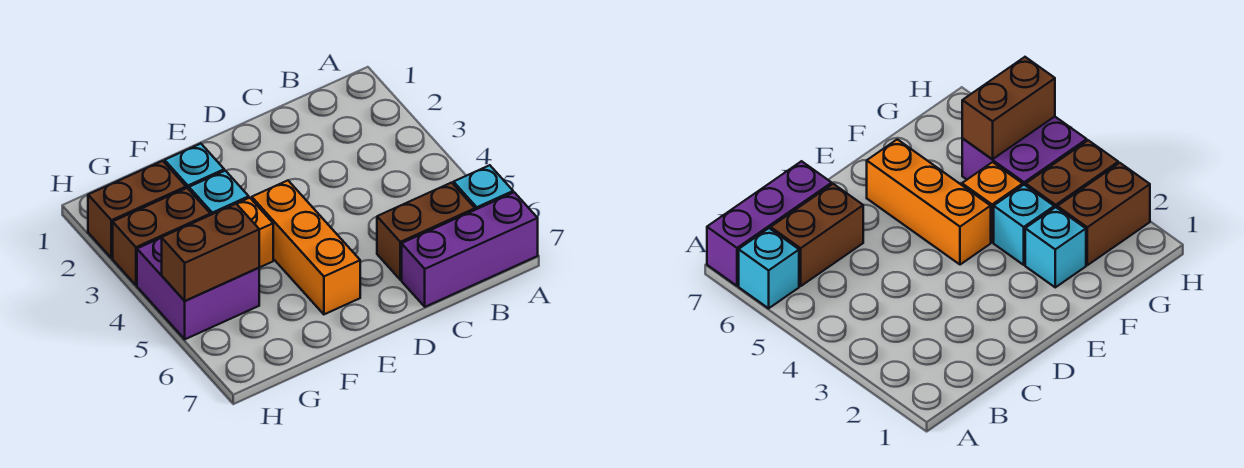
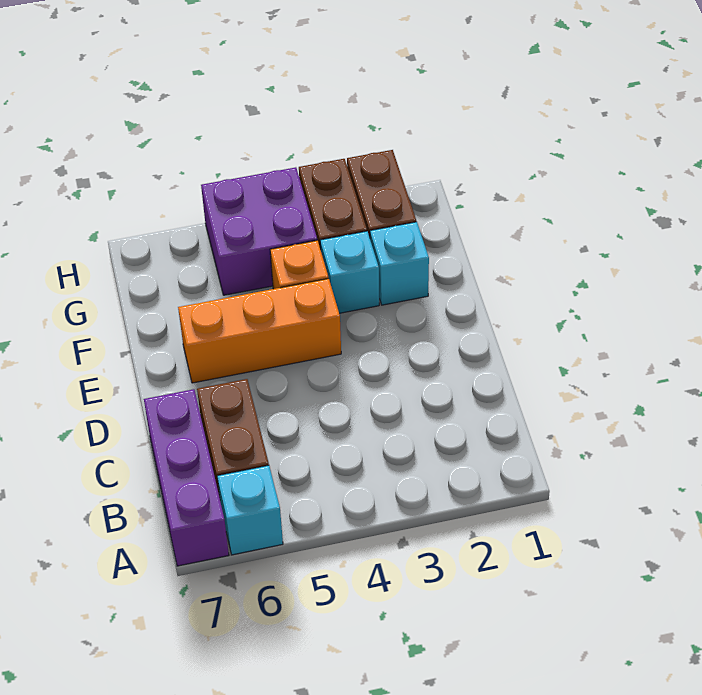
brown 1x2 brick [162,204,259,301] -> none

